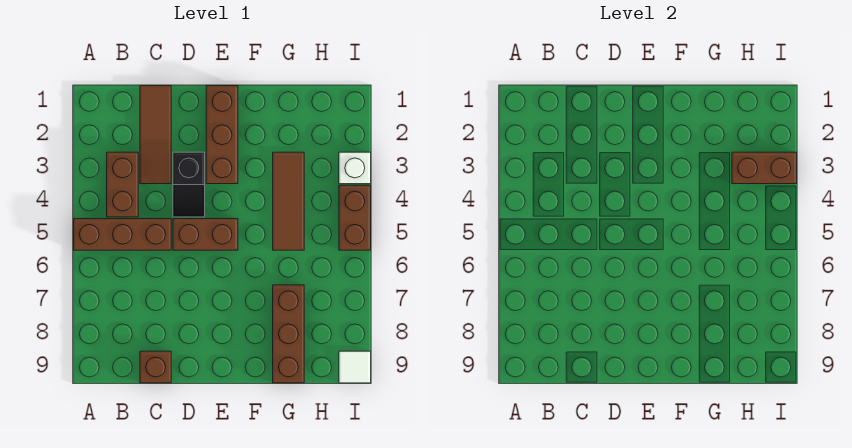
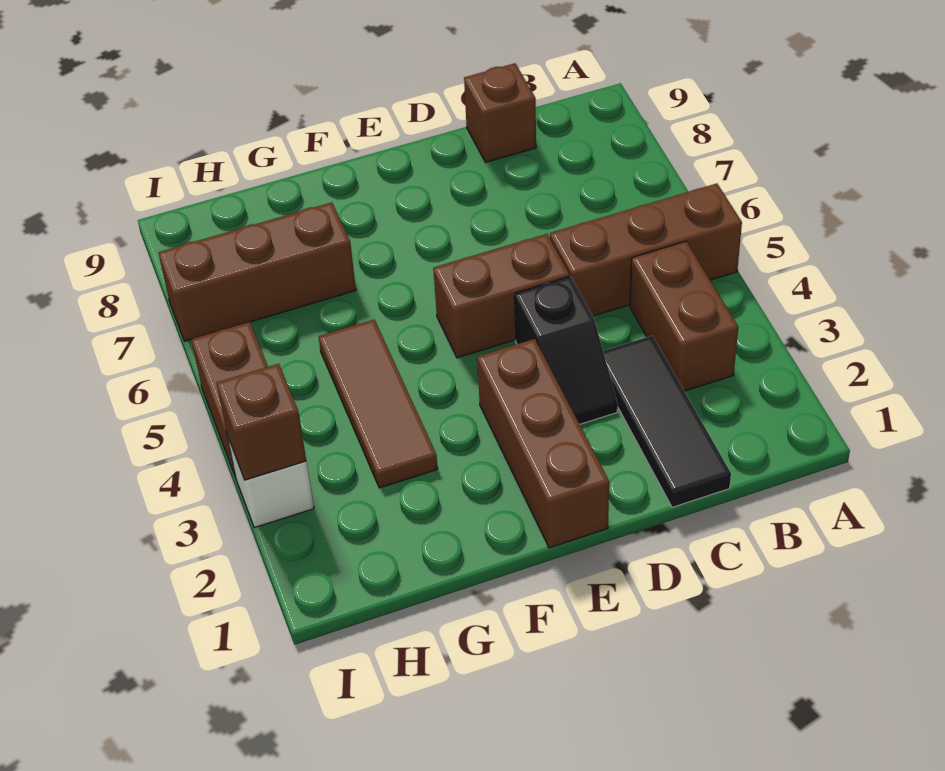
brown 1x3 tile [140,86,171,184] -> black 1x3 tile [603,336,731,507]
black 1x2 slope [173,152,205,217] -> black 1x2 slope turned to [514,276,618,424]
brown 1x3 brick [273,285,304,383] -> brown 1x3 brick turned to [158,202,356,341]
brown 1x2 brick [732,152,797,184] -> brown 1x1 brick [217,364,306,480]
white 1x1 tile [339,351,371,383] -> none

